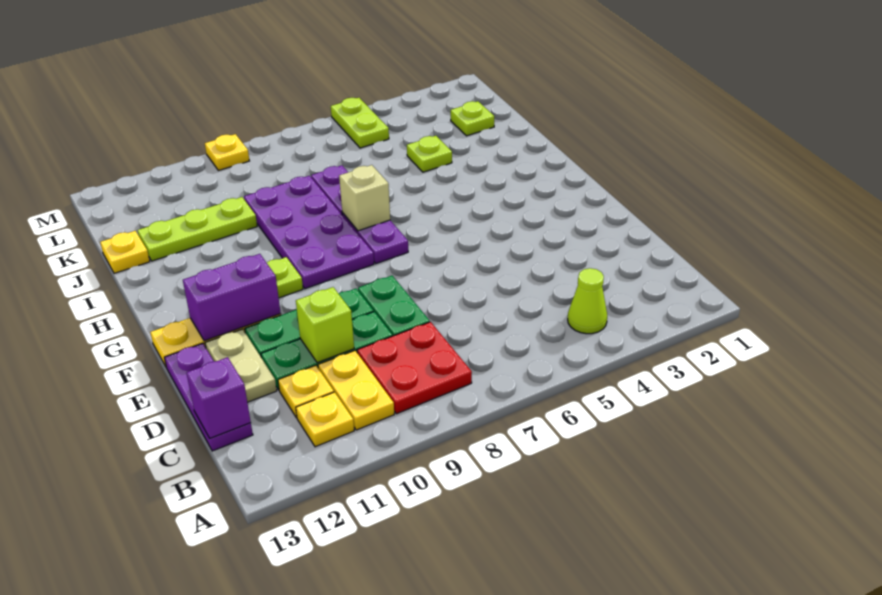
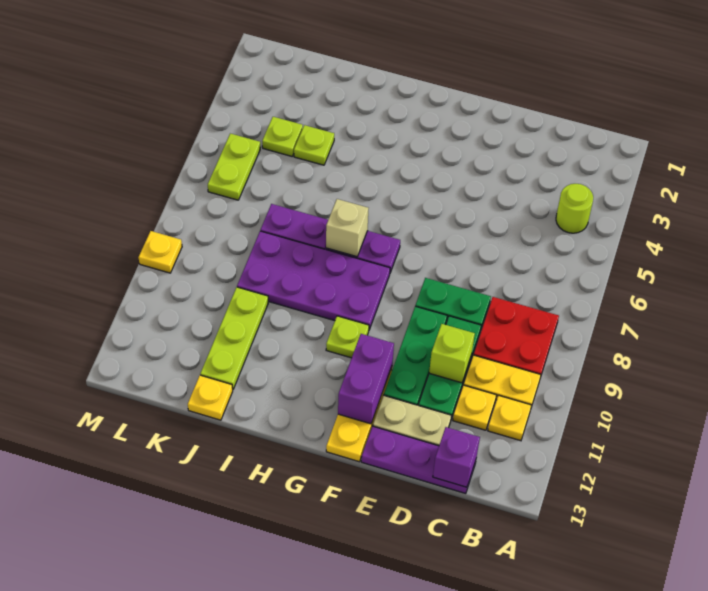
lime 1x1 cone [568,268,607,334] -> lime 1x1 round brick [556,184,593,233]
lime 1x1 plate [451,101,494,136] -> lime 1x1 plate moved to [262,117,303,156]
lime 1x2 plate [331,98,389,148] -> lime 1x2 plate turned to [208,134,260,200]

